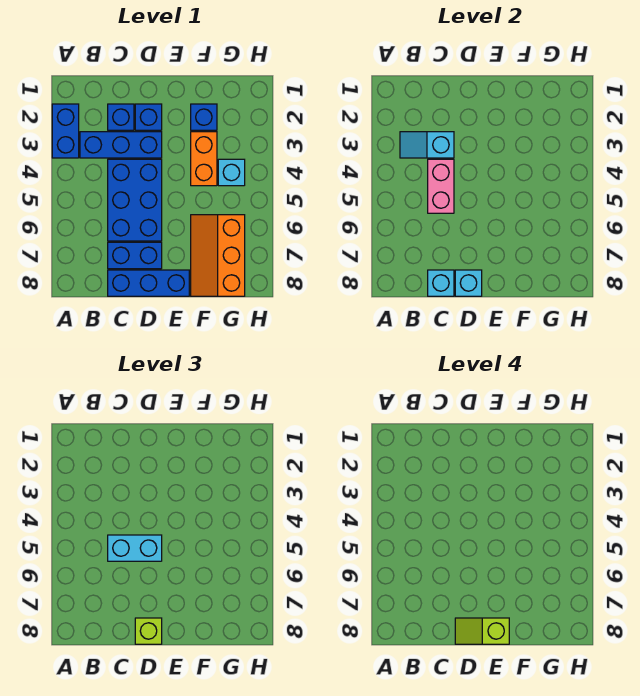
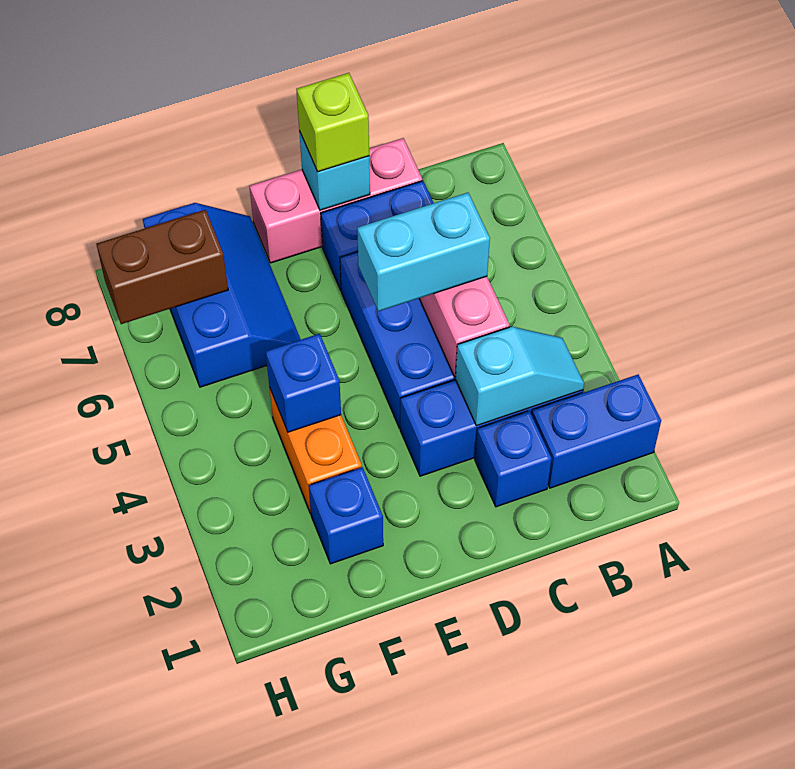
blue 1x2 brick [52,104,79,158] -> blue 1x2 brick turned to [532,375,661,488]
blue 1x3 brick [108,270,189,296] -> pink 1x3 brick [249,138,422,263]
cyan 1x1 brick [428,270,454,296] -> none
blue 1x1 brick [135,104,162,130] -> blue 1x1 brick moved to [265,334,341,432]
lime 1x2 slope [455,618,509,644] -> none
orange 2x3 slope [191,215,245,296] -> blue 2x3 slope [143,203,301,387]
cyan 1x1 brick [218,159,245,186] -> none
none -> brown 1x2 brick [96,210,228,324]

